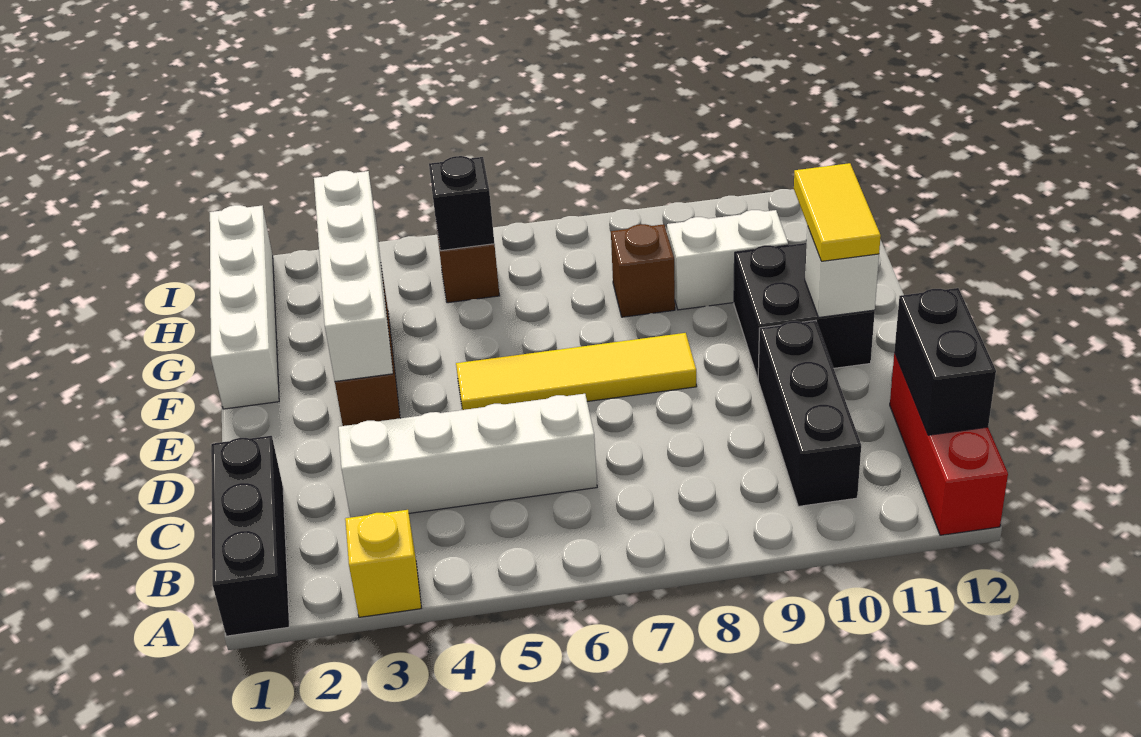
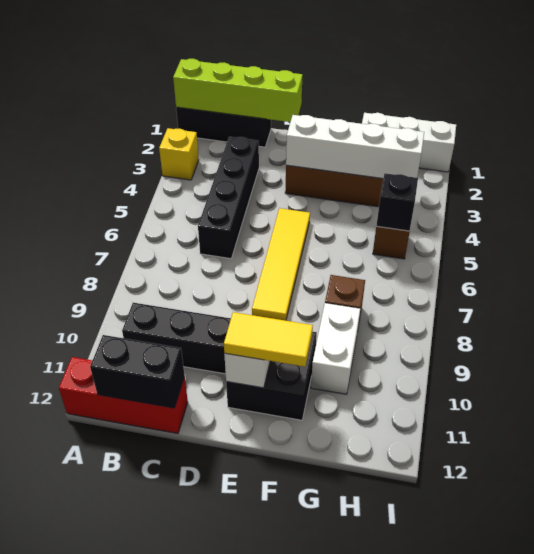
none -> lime 1x4 brick [173,59,302,122]
white 1x4 brick [338,394,597,518] -> black 1x4 brick [198,137,259,259]
white 1x4 brick [210,205,279,409] -> white 1x3 brick [362,113,456,172]

